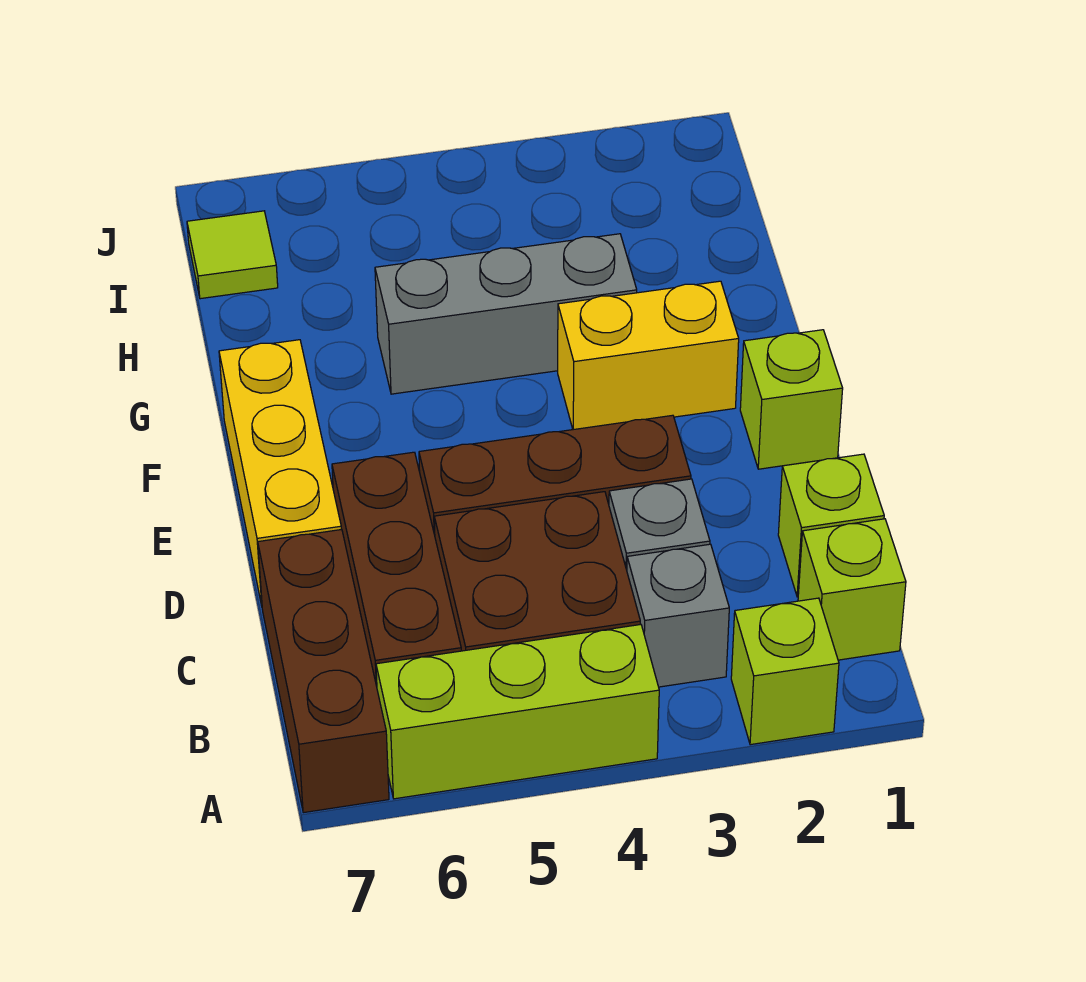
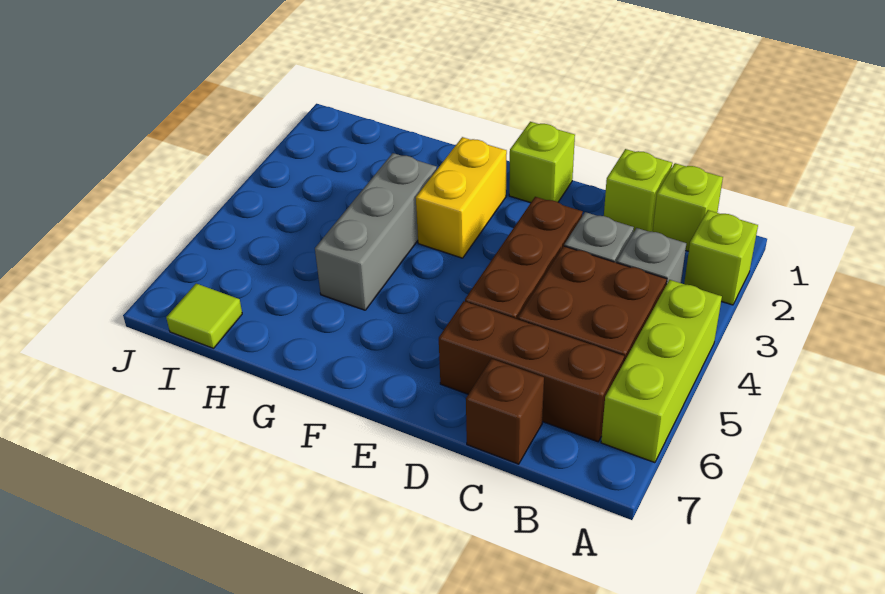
brown 1x3 brick [258,529,389,813] -> brown 1x1 brick [466,359,544,464]
yellow 1x3 brick [219,340,341,605] -> none

